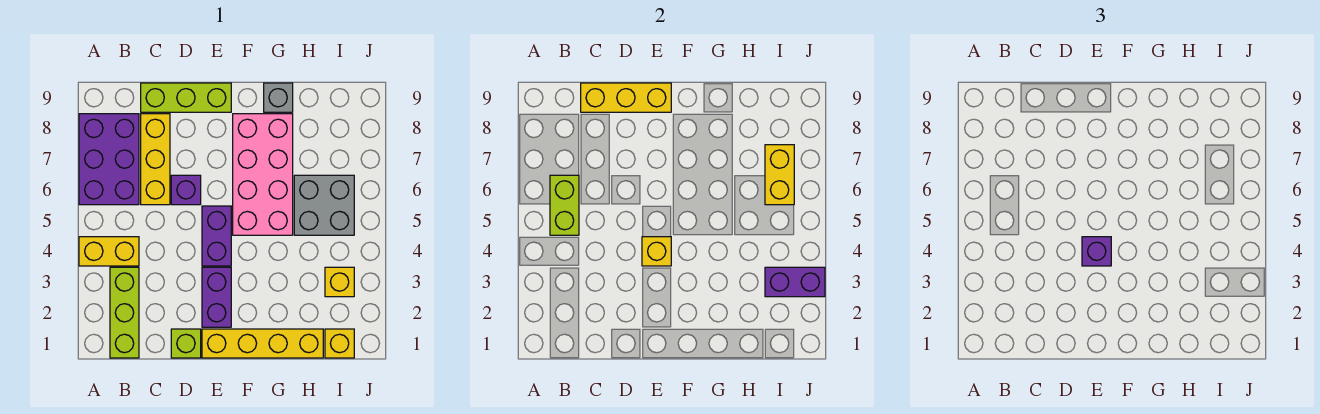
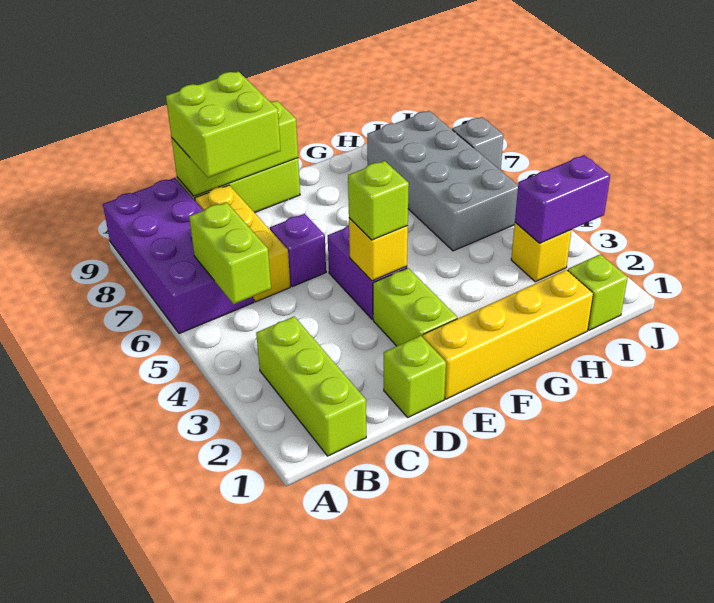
yellow 1x2 brick [79,237,139,266] -> none
purple 2x3 brick [79,114,139,205] -> purple 2x4 brick [103,178,254,334]
none -> lime 2x2 brick [166,72,281,177]
yellow 1x3 brick [581,83,671,112] -> lime 1x3 brick [172,101,298,196]
purple 1x2 brick [202,267,231,327] -> lime 1x2 brick [373,268,457,346]
purple 1x1 brick [1082,237,1111,266] -> lime 1x1 brick [348,161,409,240]
pink 2x4 brick [233,114,293,235] -> none
grey 1x1 brick [264,83,293,112] -> grey 1x1 brick moved to [452,117,504,170]
grey 2x2 brick [294,175,354,235] -> grey 2x4 brick [367,111,518,251]
yellow 1x1 brick [325,329,354,358] -> lime 1x1 brick [568,254,628,330]
yellow 1x2 brick [765,145,794,205] -> none

